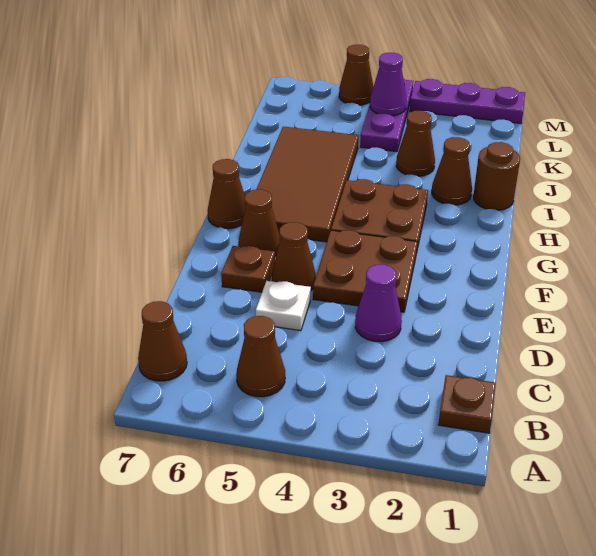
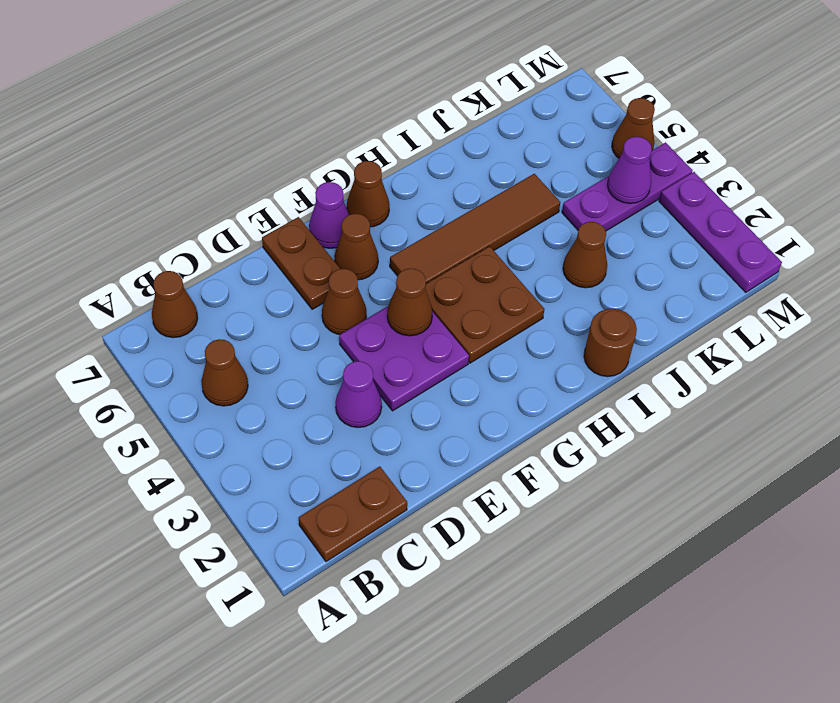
brown 1x1 plate [438,375,496,433] -> brown 1x2 plate [299,467,407,562]
white 1x1 plate [256,281,311,331] -> none
brown 2x2 plate [313,230,417,312] -> purple 2x2 plate [339,306,469,411]
brown 1x1 plate [221,246,275,292] -> brown 1x2 plate [262,217,340,309]
none -> purple 1x1 cone [309,182,349,248]
brown 2x4 tile [256,127,359,242] -> brown 1x4 tile [390,174,561,283]
brown 1x1 cone [432,137,472,205] -> brown 1x1 cone moved to [387,269,432,336]

